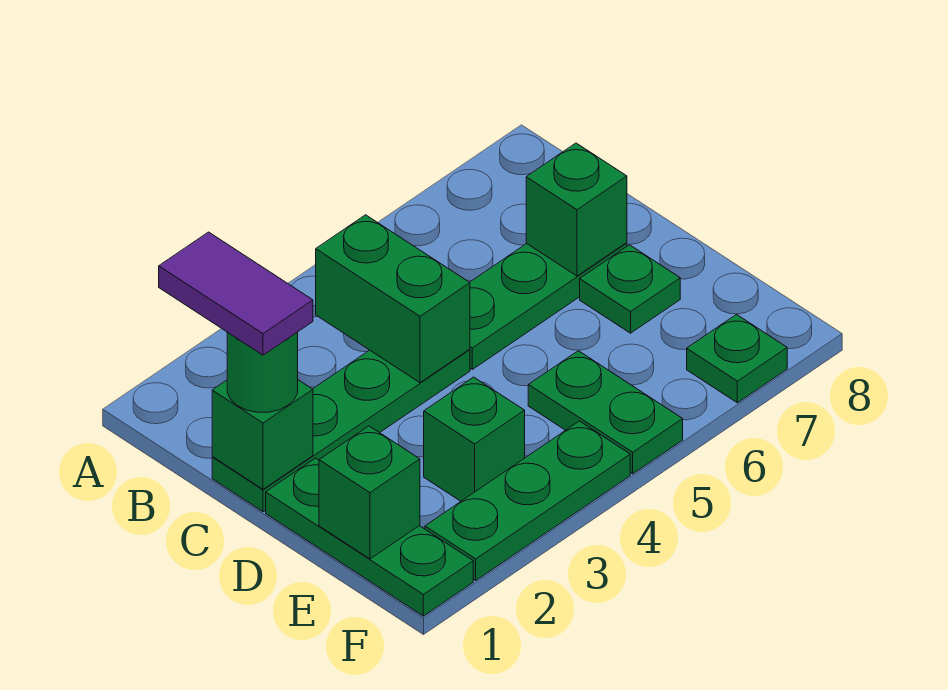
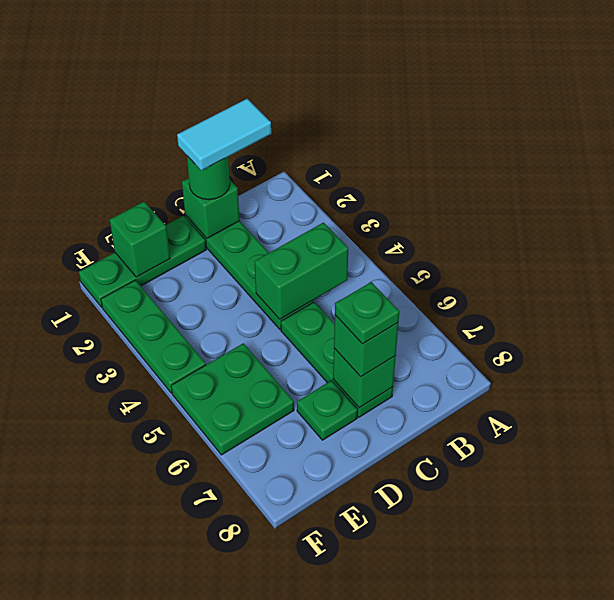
purple 1x2 tile [159,232,313,355] -> cyan 1x2 tile [177,99,271,171]
green 1x1 brick [424,377,525,501] -> green 1x1 brick moved to [334,315,398,377]
green 1x2 plate [528,351,683,474] -> green 2x2 plate [171,343,294,455]
green 1x1 plate [687,314,787,403] -> green 1x1 plate moved to [335,282,399,344]

